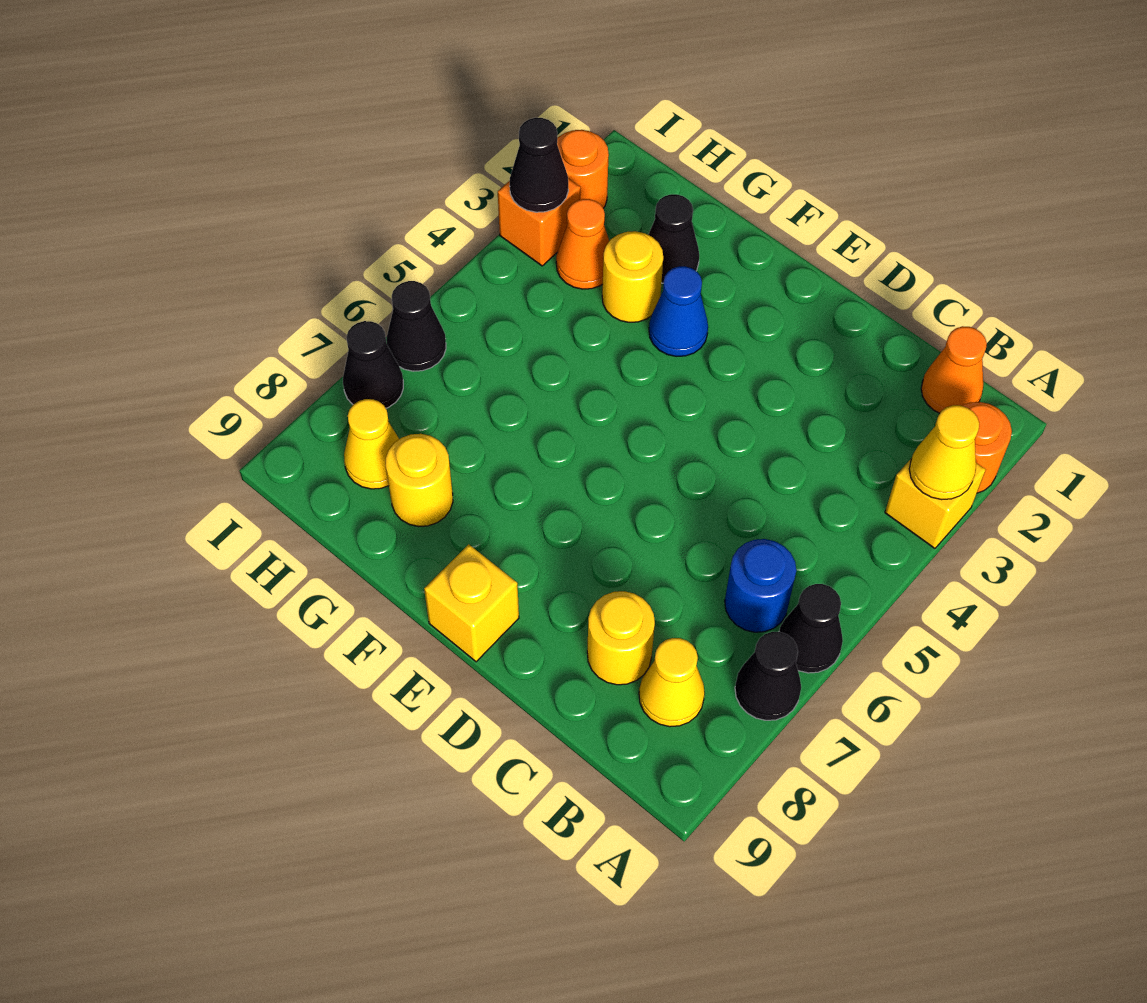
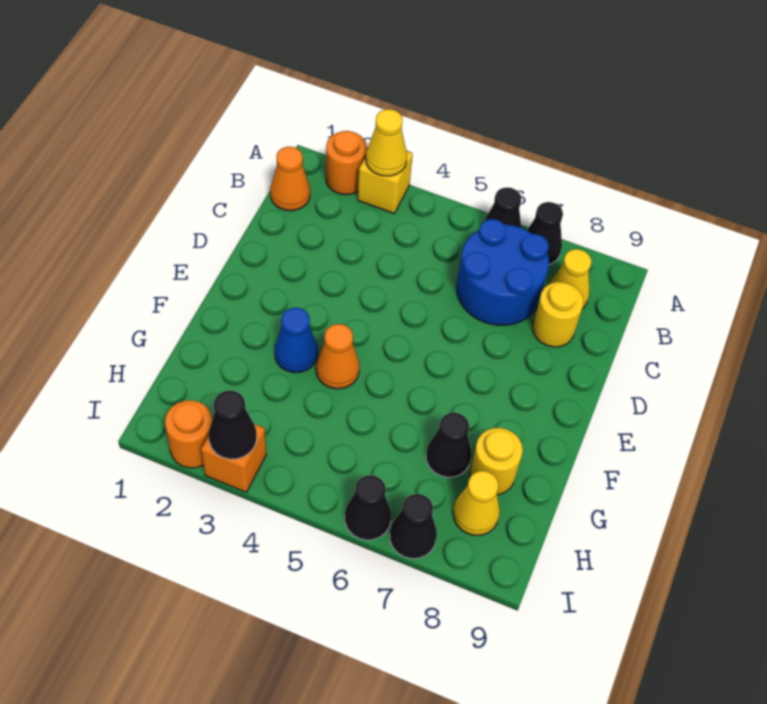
blue 1x1 round brick [725,539,796,632] -> blue 2x2 round brick [457,219,549,325]
yellow 1x1 brick [424,544,519,662] -> none
black 1x1 cone [648,194,699,283] -> black 1x1 cone moved to [426,413,472,477]
yellow 1x1 round brick [602,231,663,322] -> none
orange 1x1 cone [556,199,609,289] -> orange 1x1 cone moved to [316,324,360,389]

